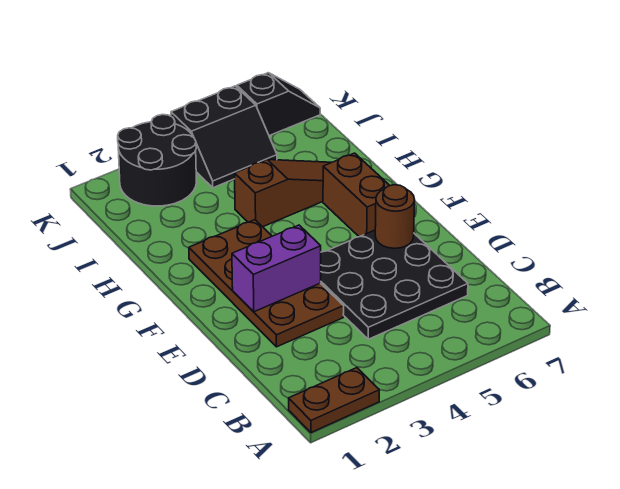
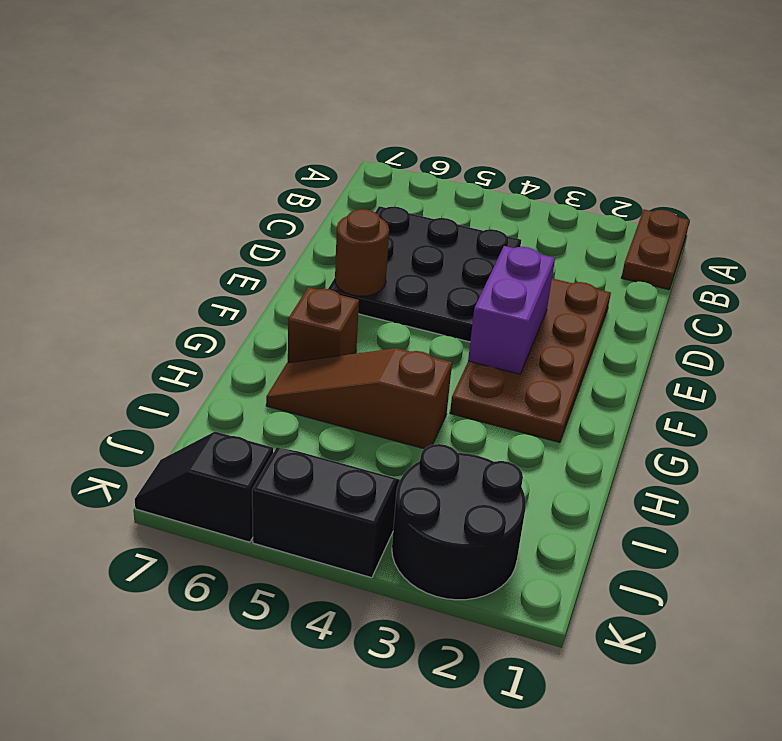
brown 1x2 plate [289,368,379,433] -> brown 1x2 plate turned to [622,210,690,290]
purple 1x2 brick [232,225,321,312] -> purple 1x2 brick turned to [468,246,555,374]
brown 1x2 brick [323,153,390,237] -> brown 1x1 brick [288,287,359,363]

